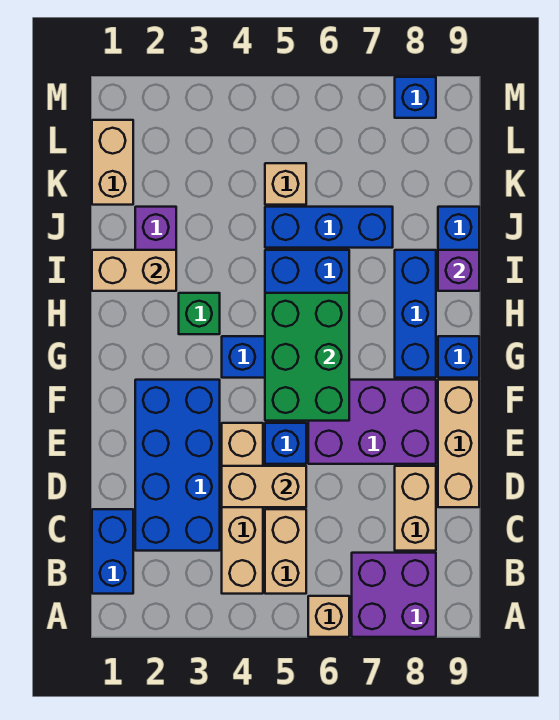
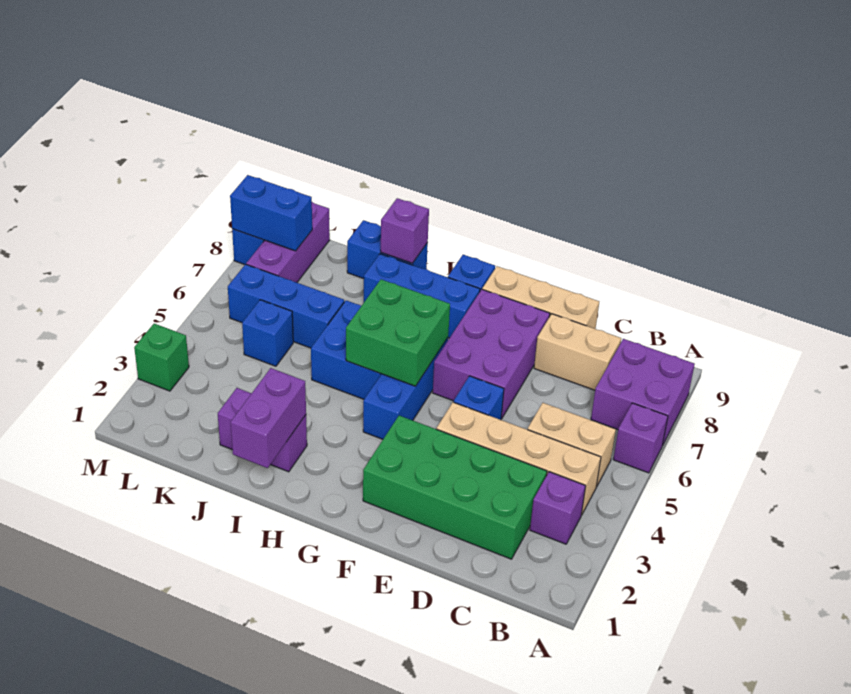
tan 1x1 brick [308,596,349,637] -> purple 1x1 brick [613,403,668,473]
blue 1x2 brick [92,509,133,594] -> blue 1x2 brick moved to [230,175,312,251]
none -> purple 1x1 brick [530,472,586,544]
blue 2x4 brick [135,380,220,551] -> green 2x4 brick [363,416,547,559]
tan 1x2 brick [222,466,306,507] -> none
green 2x3 brick [265,293,349,421] -> green 2x2 brick [346,279,450,386]
green 1x1 brick [179,293,220,334] -> green 1x1 brick moved to [134,324,189,391]
tan 1x2 brick [92,250,176,291] -> purple 1x2 brick [231,368,306,468]
blue 1x3 brick [265,207,393,248] -> blue 1x3 brick turned to [228,264,344,348]
tan 1x2 brick [92,120,133,205] -> none
tan 1x1 brick [265,163,306,205] -> blue 1x1 brick [242,300,293,366]
none -> purple 1x3 brick [246,202,330,282]

